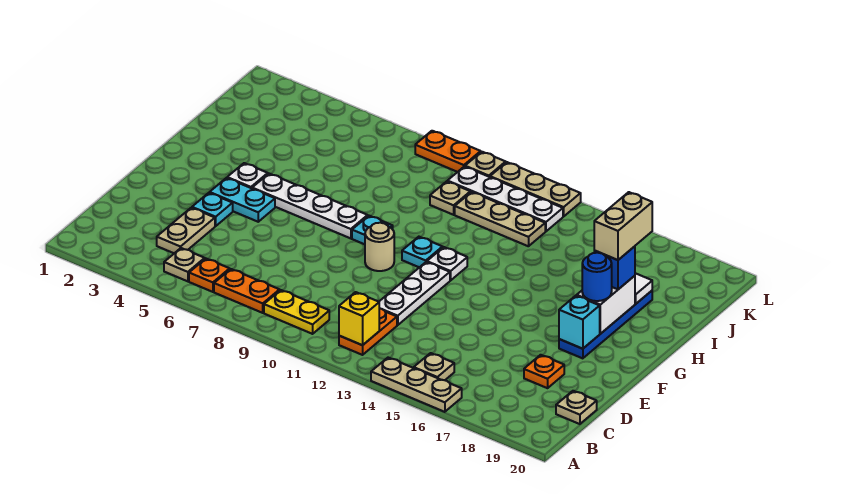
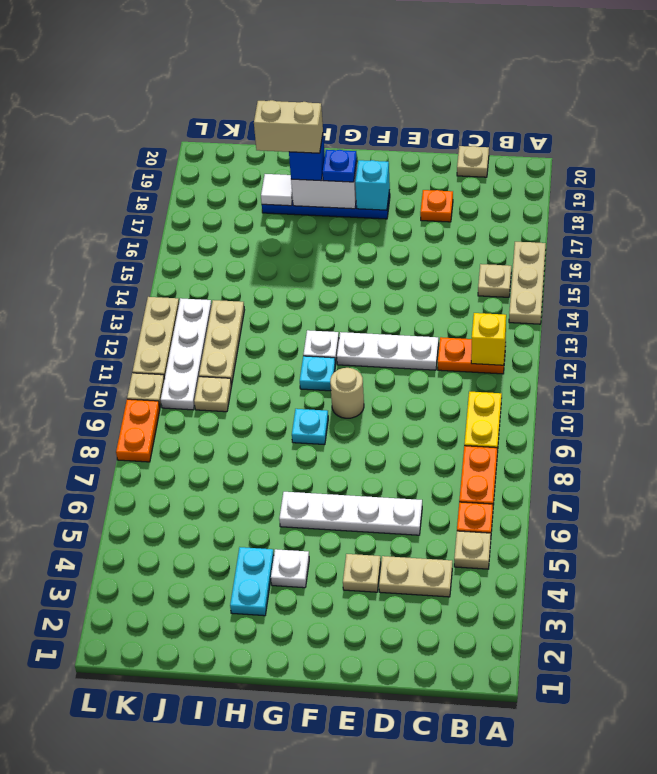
cyan 1x1 plate [192,193,233,226] -> tan 1x1 plate [343,554,381,592]
cyan 1x2 plate [210,178,275,222] -> cyan 1x2 plate moved to [230,547,274,616]
white 1x4 plate [252,174,368,238] -> white 1x4 plate turned to [279,492,422,535]
blue 1x1 round brick [582,253,612,301] -> blue 1x1 plate [323,150,357,182]

